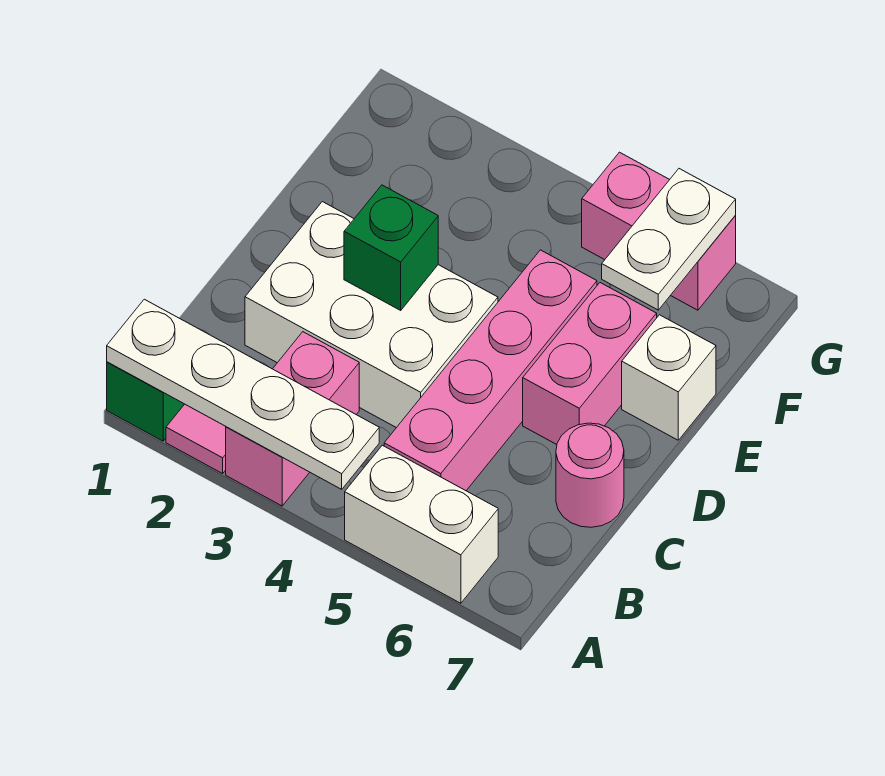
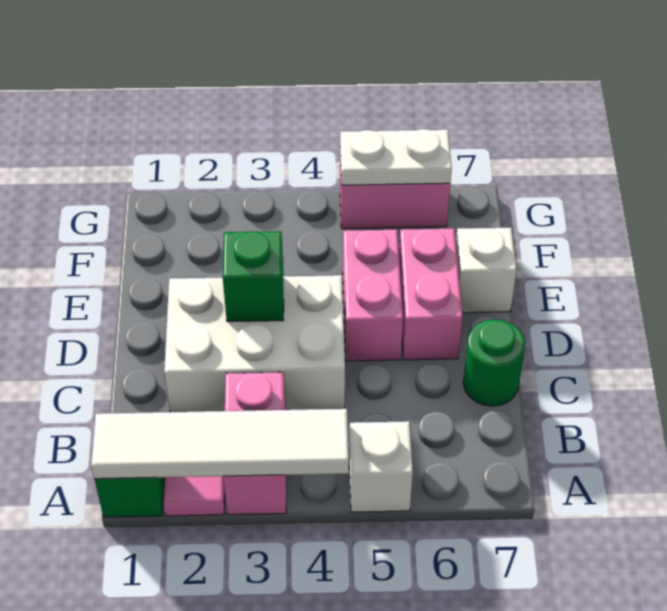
white 1x4 plate [107,299,379,489] -> white 1x4 tile [91,409,349,479]
white 1x2 brick [345,445,498,603] -> white 1x1 brick [349,421,413,512]
pink 1x4 brick [384,250,597,491] -> pink 1x2 brick [343,230,403,361]
pink 1x1 round brick [556,423,624,527] -> green 1x1 round brick [463,319,525,406]
white 1x2 plate [602,169,736,310] -> white 1x2 plate turned to [340,129,452,185]

